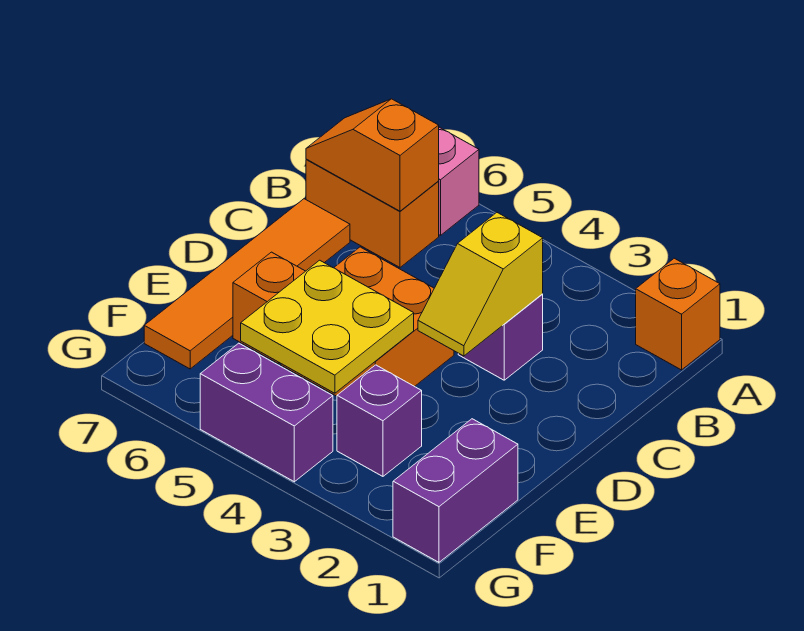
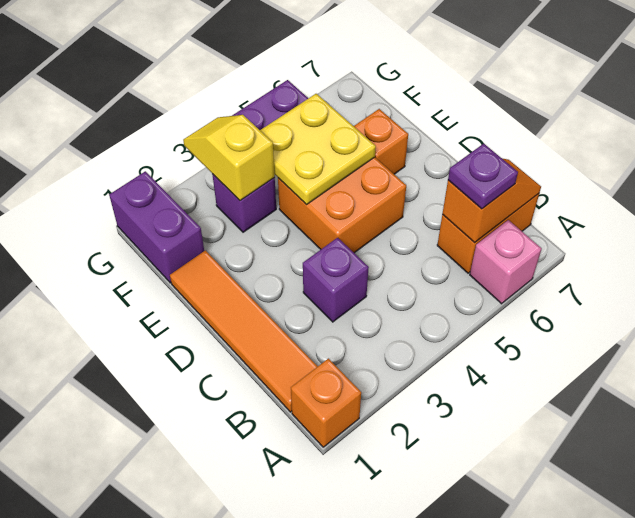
none -> purple 1x1 plate [448,144,518,209]
yellow 1x2 slope [418,213,543,356] -> yellow 1x2 slope moved to [183,115,275,201]
orange 1x4 tile [144,199,350,369] -> orange 1x4 tile moved to [170,250,318,412]

